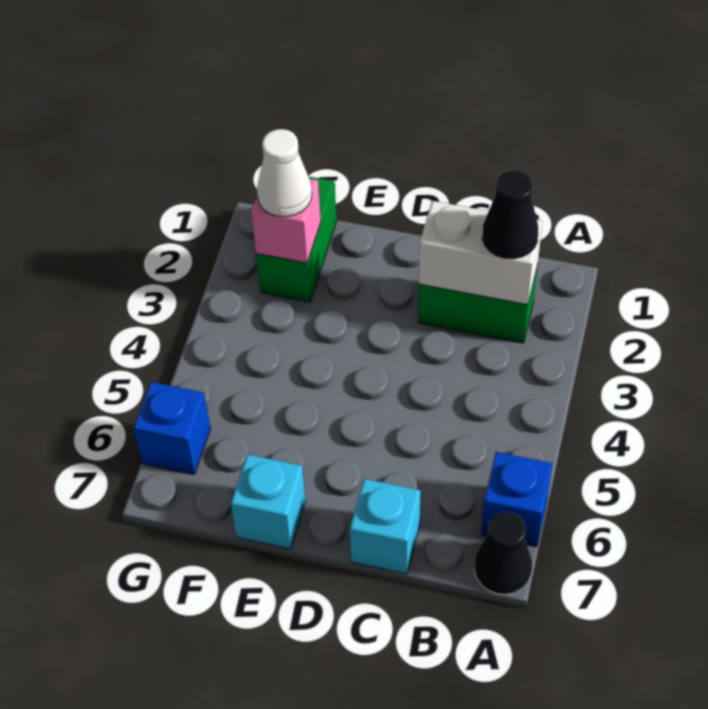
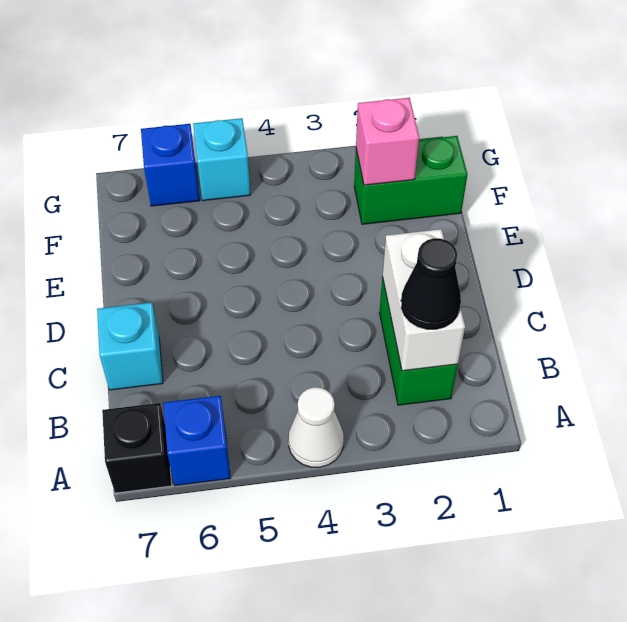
black 1x1 cone [474,512,532,594] -> black 1x1 brick [102,403,172,493]
cyan 1x1 brick [231,454,306,549] -> cyan 1x1 brick moved to [193,118,251,201]
white 1x1 cone [257,129,312,217] -> white 1x1 cone moved to [288,387,344,467]

